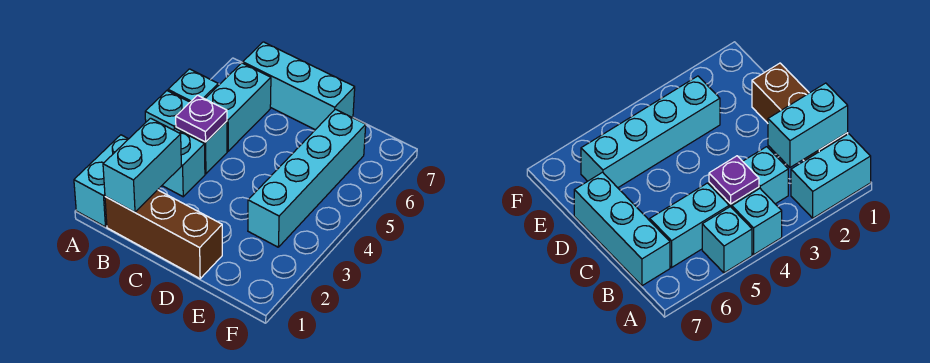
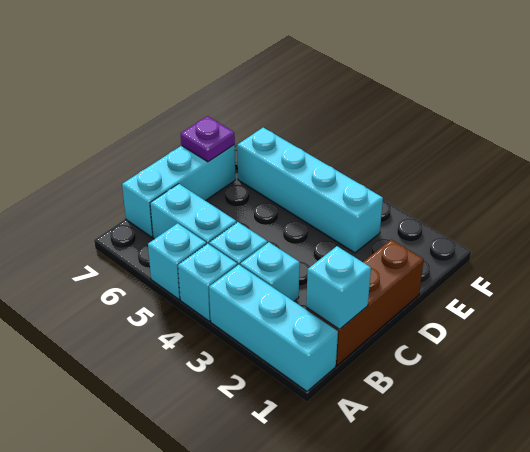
cyan 1x2 brick [74,135,128,227] -> cyan 1x3 brick [209,265,338,391]
cyan 1x2 brick [103,118,181,212] -> cyan 1x1 brick [306,246,371,330]
purple 1x1 plate [176,95,227,142] -> purple 1x1 plate moved to [181,116,235,162]

